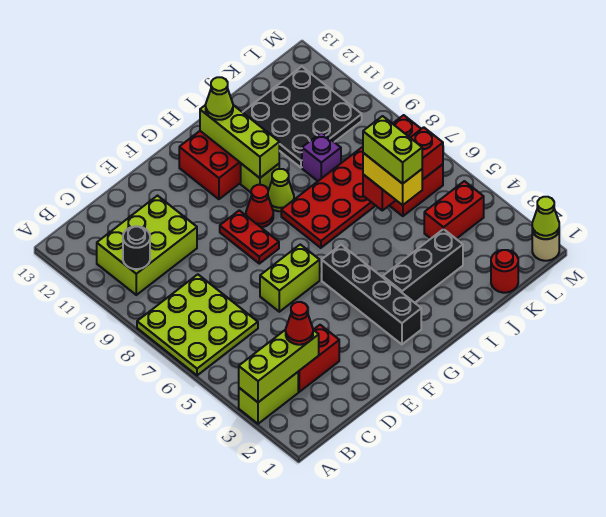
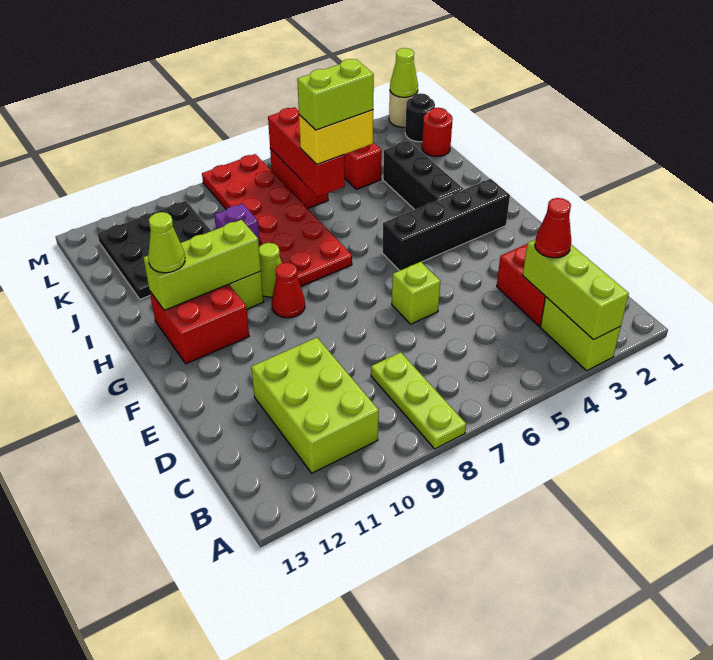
lime 3x3 plate [137,274,258,375] -> lime 1x3 plate [371,352,466,449]
black 1x1 round brick [123,226,150,269] -> black 1x1 round brick moved to [405,93,435,142]
lime 1x2 brick [260,244,320,312] -> lime 1x1 brick [392,262,440,324]
red 1x2 plate [220,210,279,264] -> none

